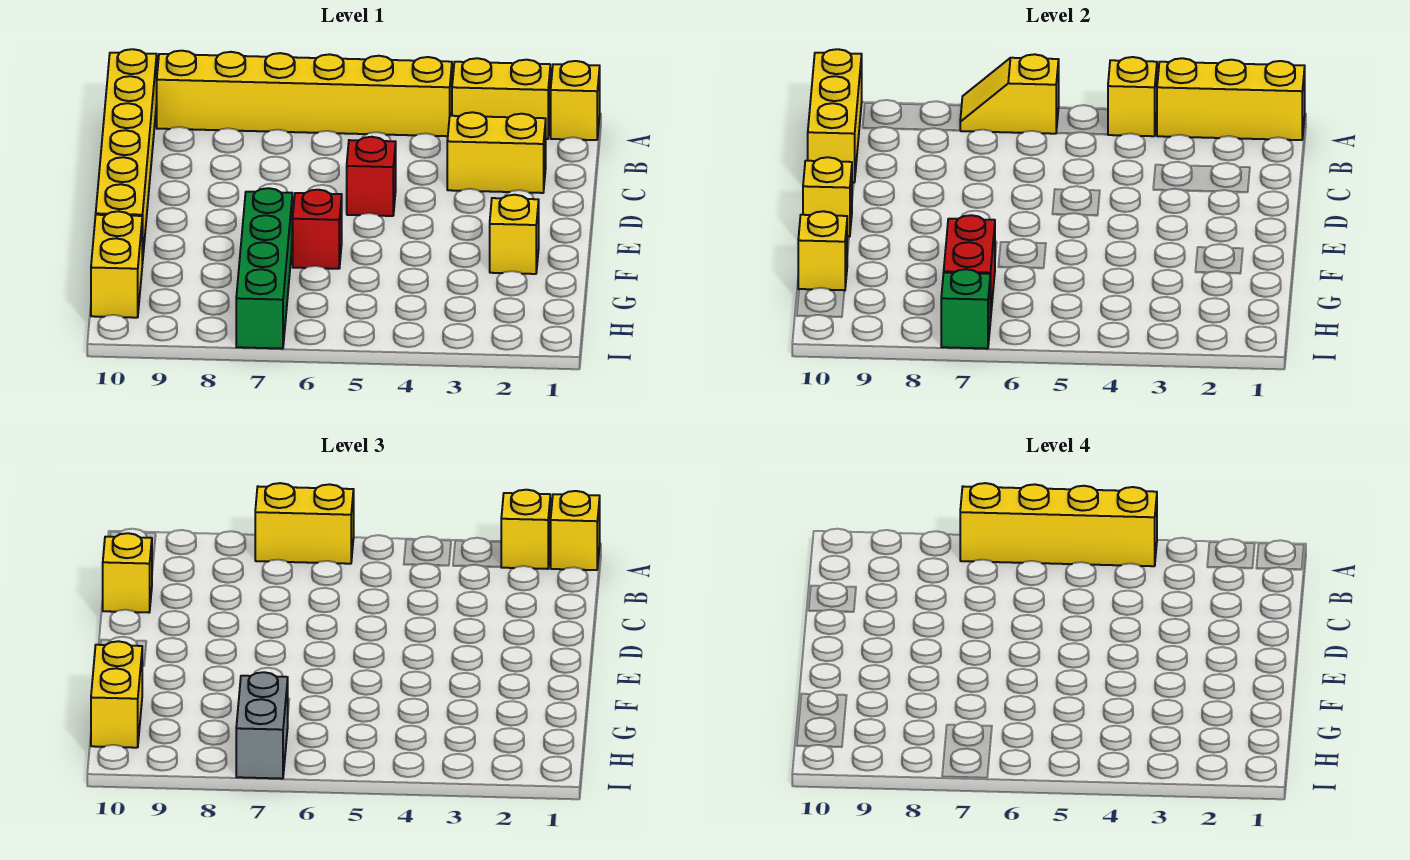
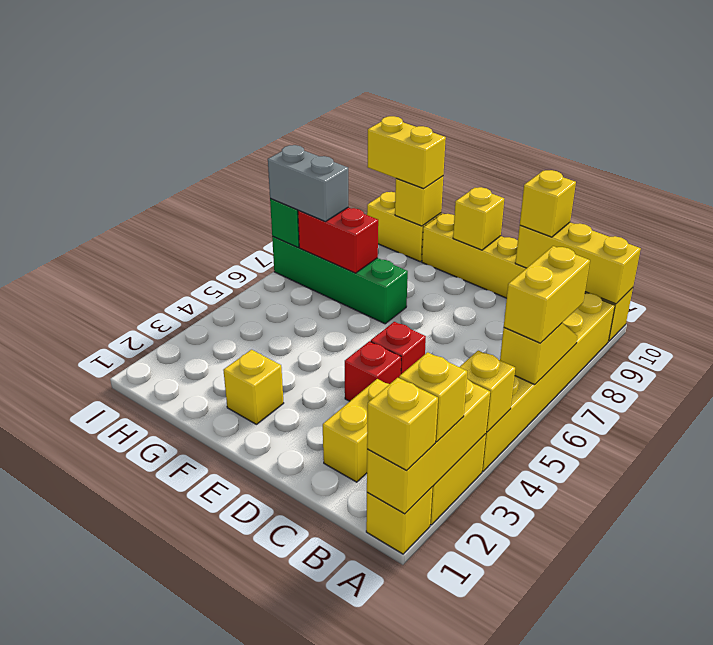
yellow 1x4 brick [960,483,1157,566] -> none
red 1x1 brick [293,190,342,269] -> red 1x1 brick moved to [345,341,401,401]

